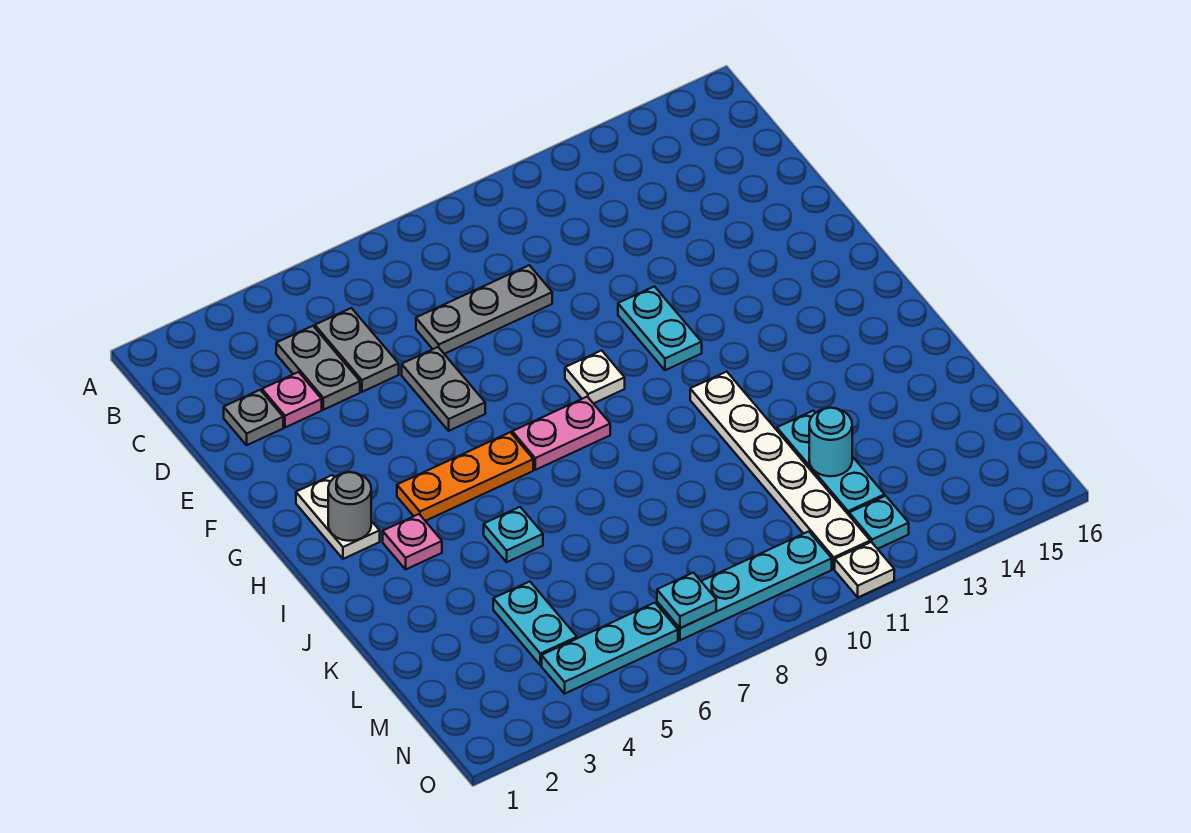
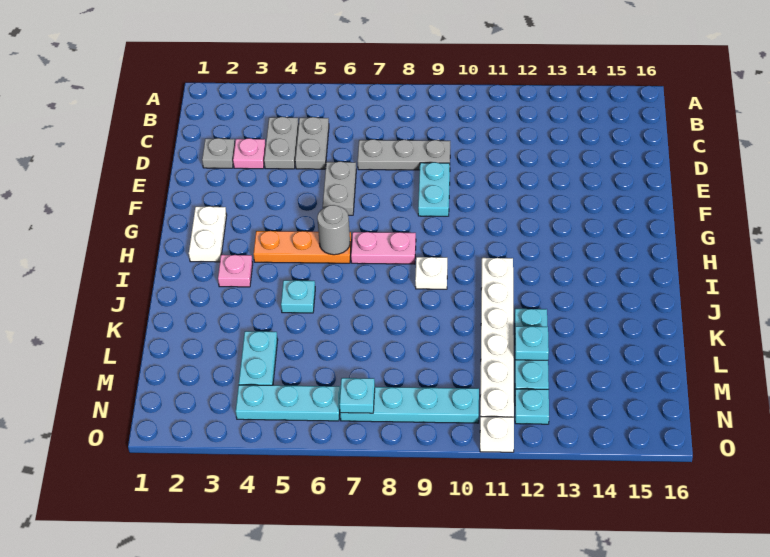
cyan 1x2 plate [618,286,702,370] -> cyan 1x2 plate moved to [418,162,450,216]
white 1x1 plate [565,350,625,404] -> white 1x1 plate moved to [415,257,447,289]
grey 1x1 round brick [328,472,371,541] -> grey 1x1 round brick moved to [317,205,350,255]
cyan 1x1 round brick [809,408,852,476] -> cyan 1x1 plate [515,326,549,360]

